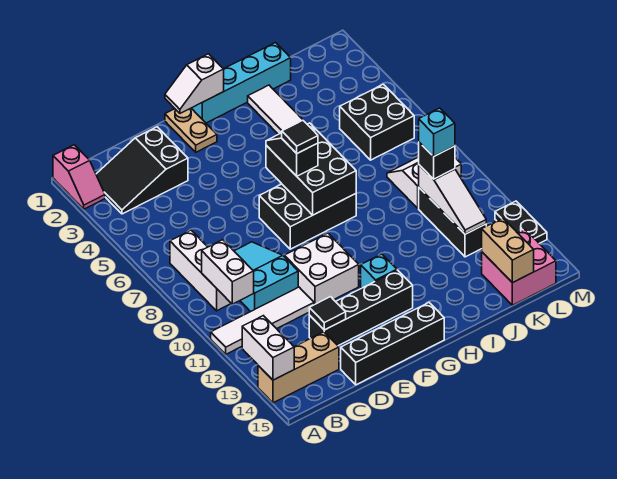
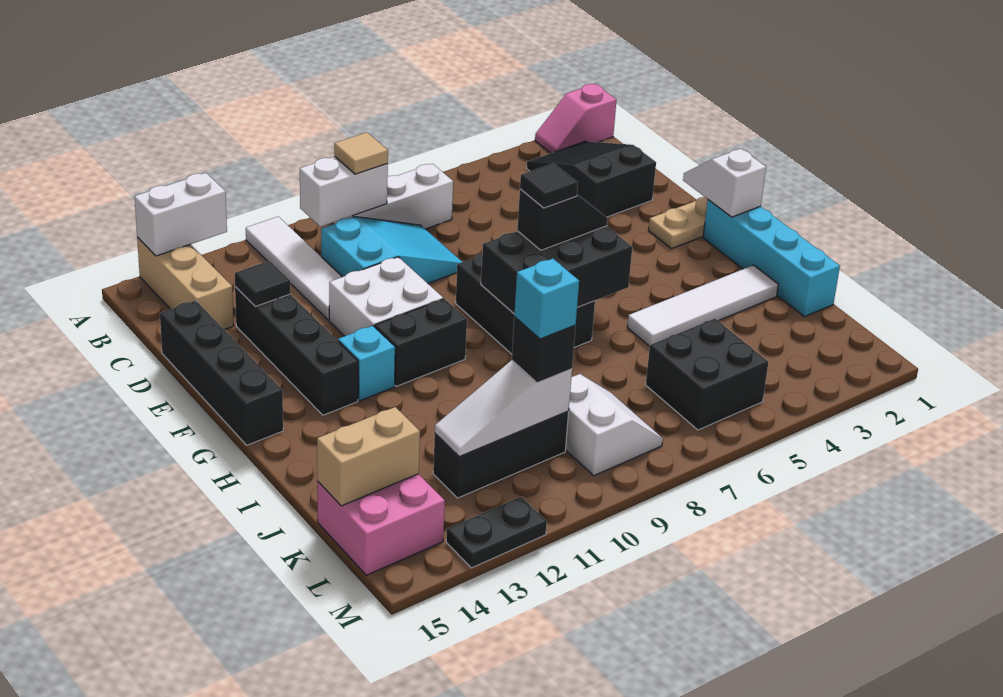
none -> tan 1x1 tile [334,132,388,174]
none -> black 1x2 brick [375,299,467,386]

